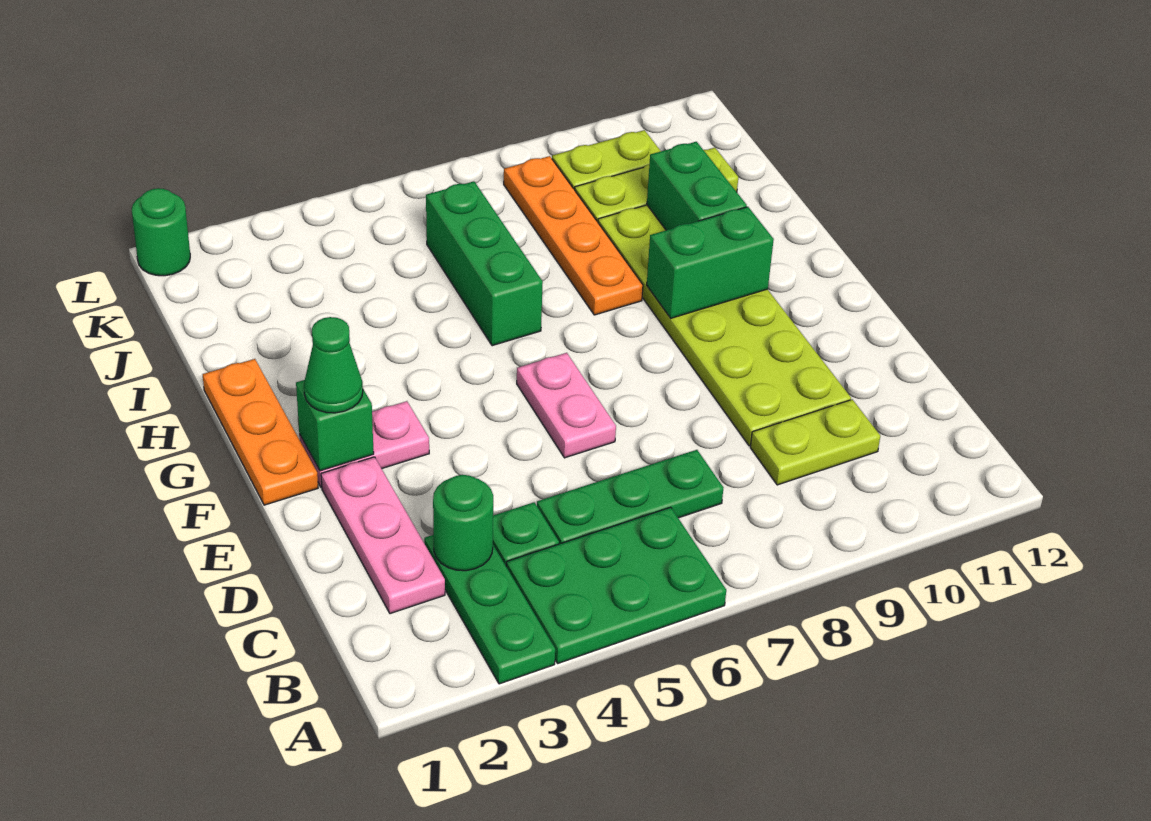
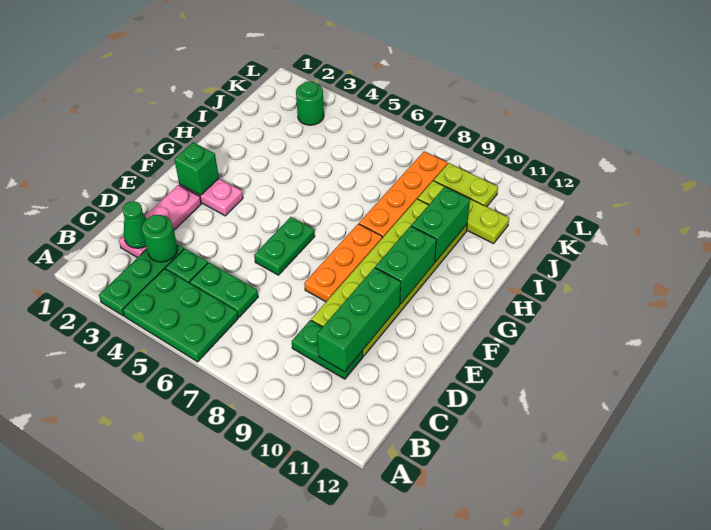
green 1x3 plate [537,450,723,544] -> green 1x2 plate [190,262,258,317]
lime 1x2 plate [750,399,880,485] -> green 1x2 plate [292,320,363,379]
pink 1x2 plate [517,353,616,458] -> green 1x2 plate [254,217,315,275]
orange 1x3 plate [203,359,318,505] -> orange 1x3 plate moved to [304,224,382,302]
green 1x1 cone [304,317,363,413] -> green 1x1 cone moved to [123,201,146,248]
green 1x2 brick [647,207,774,318] -> green 1x2 brick turned to [375,226,436,304]
green 1x3 brick [426,181,543,346] -> green 1x3 brick moved to [317,268,401,372]
green 1x1 round brick [132,188,190,276] -> green 1x1 round brick moved to [296,81,324,125]

